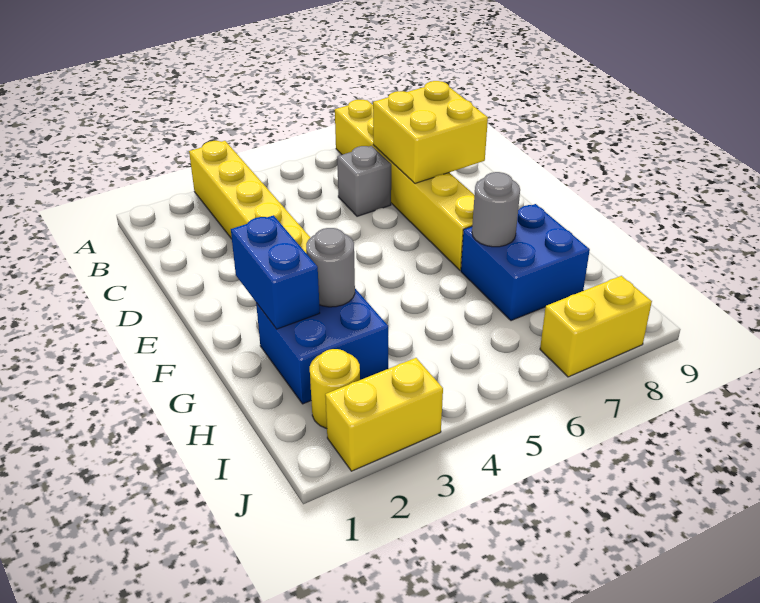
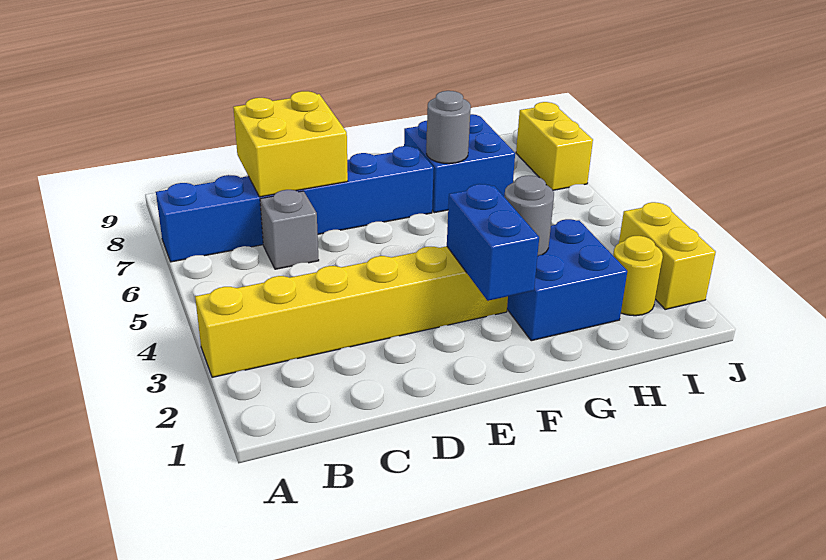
yellow 1x6 brick [335,100,474,270] -> blue 1x6 brick [156,146,434,262]
blue 1x2 brick [231,215,320,329] -> blue 1x2 brick turned to [447,184,539,301]

